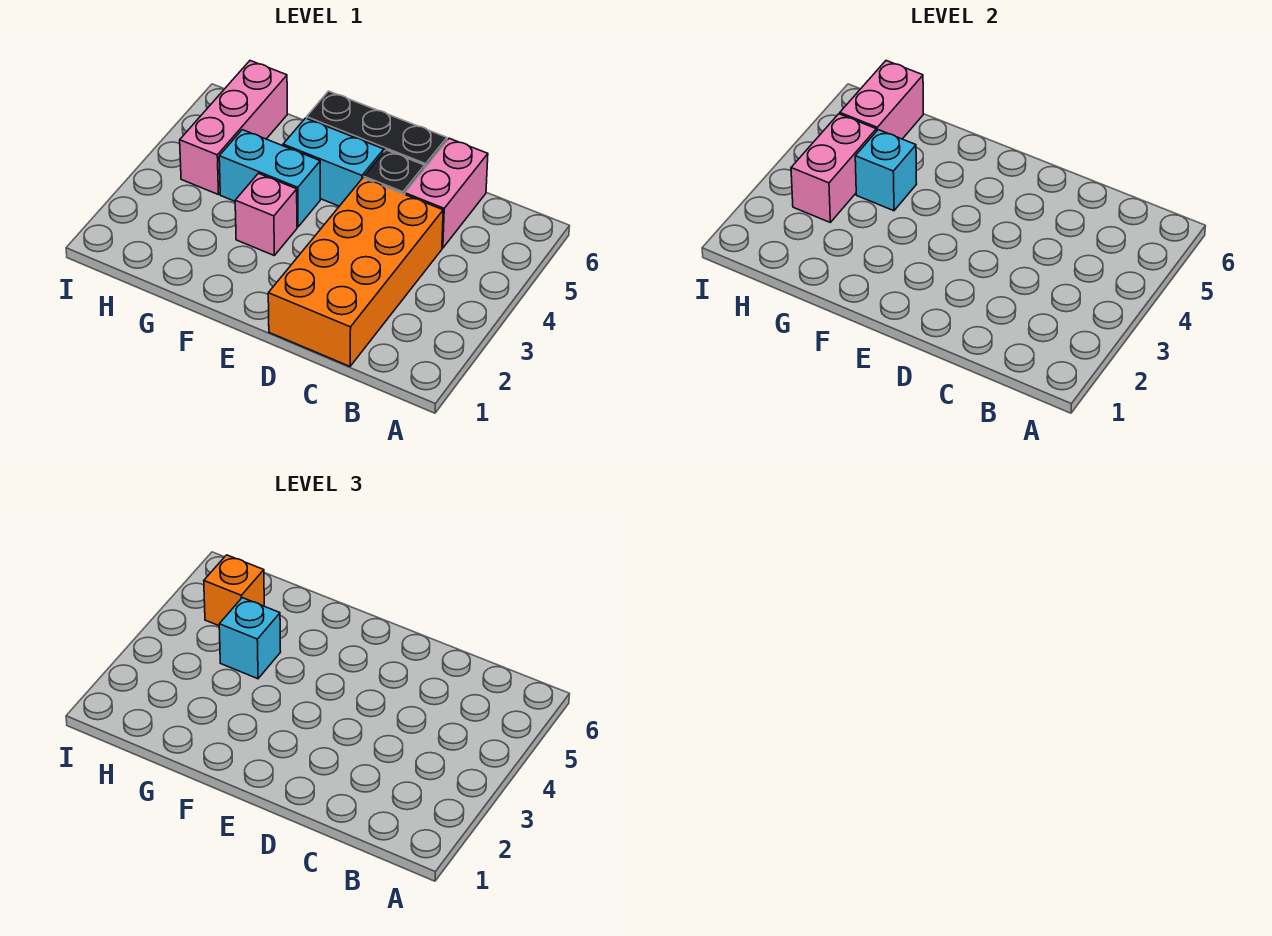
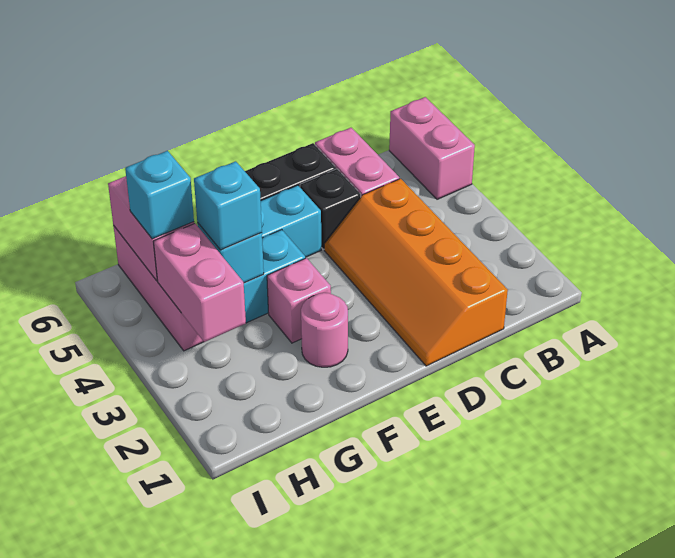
none -> pink 1x2 brick [389,97,475,199]
orange 2x4 brick [268,178,443,366] -> orange 2x4 slope [324,179,508,366]
none -> pink 1x1 round brick [301,293,348,367]
orange 1x1 brick [204,555,264,626] -> cyan 1x1 brick [125,151,194,239]

